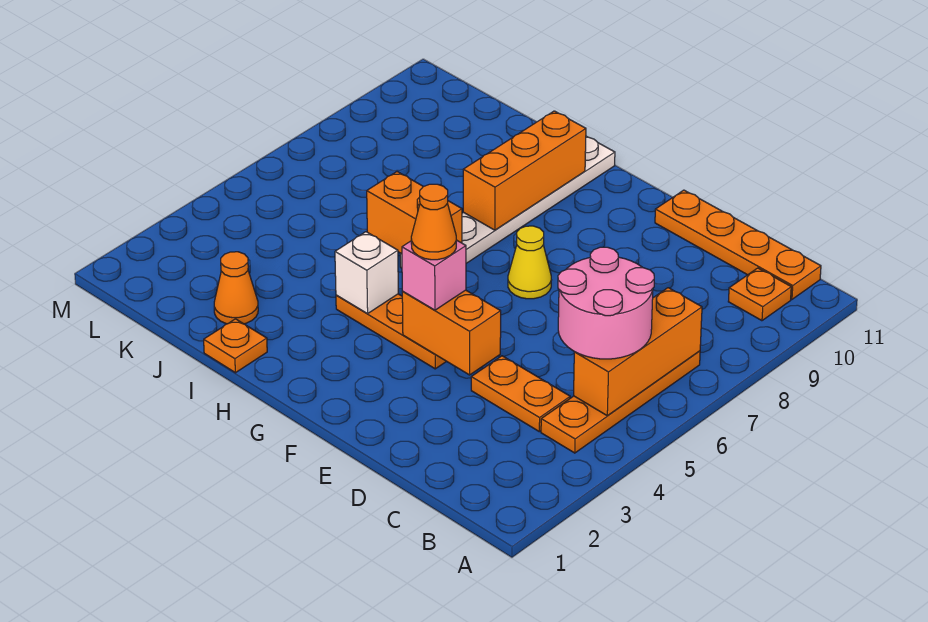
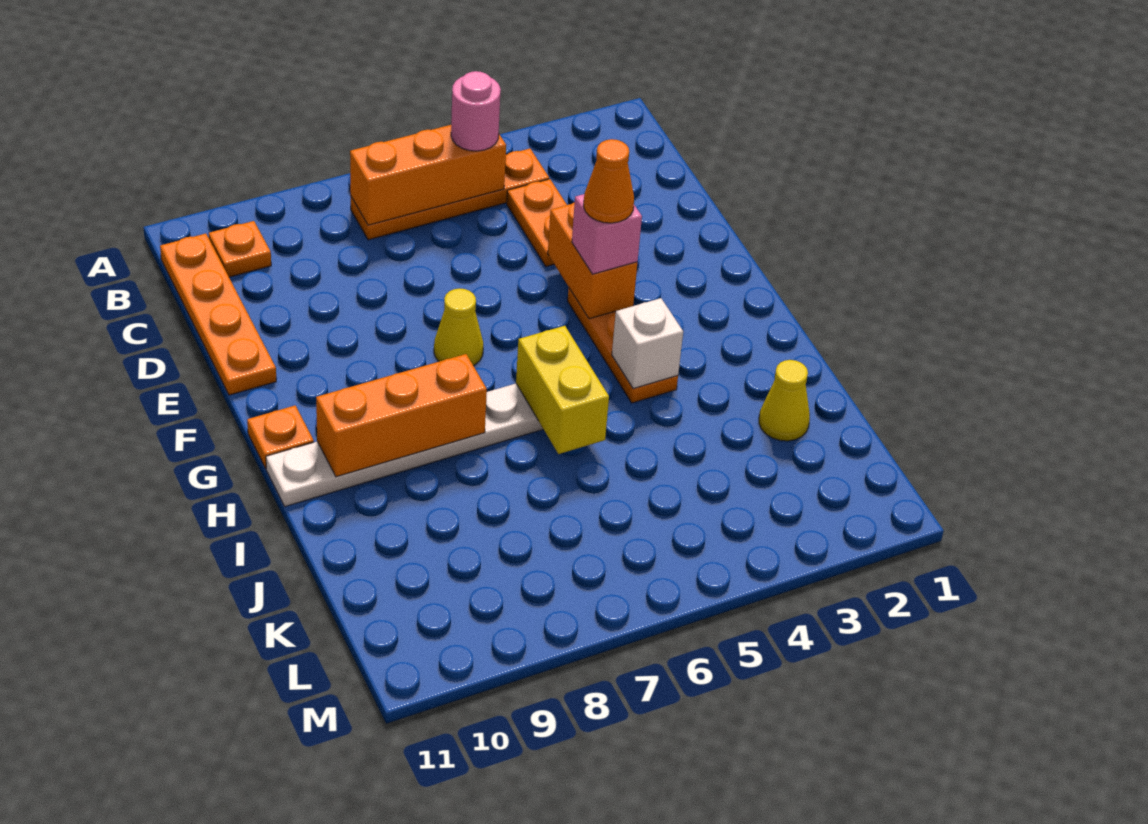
pink 2x2 round brick [558,247,654,359] -> pink 1x1 round brick [451,71,501,151]
orange 1x2 brick [367,172,462,254] -> yellow 1x2 brick [516,326,609,454]
orange 1x1 plate [204,319,267,373] -> orange 1x1 plate moved to [247,406,314,468]
orange 1x1 cone [214,252,258,324] -> yellow 1x1 cone [759,360,810,441]

